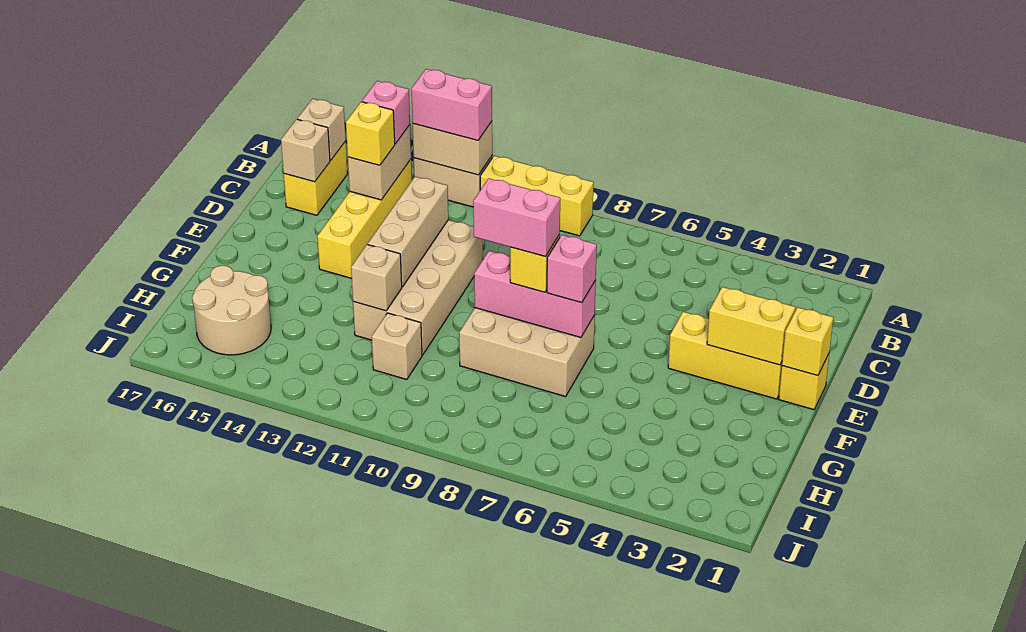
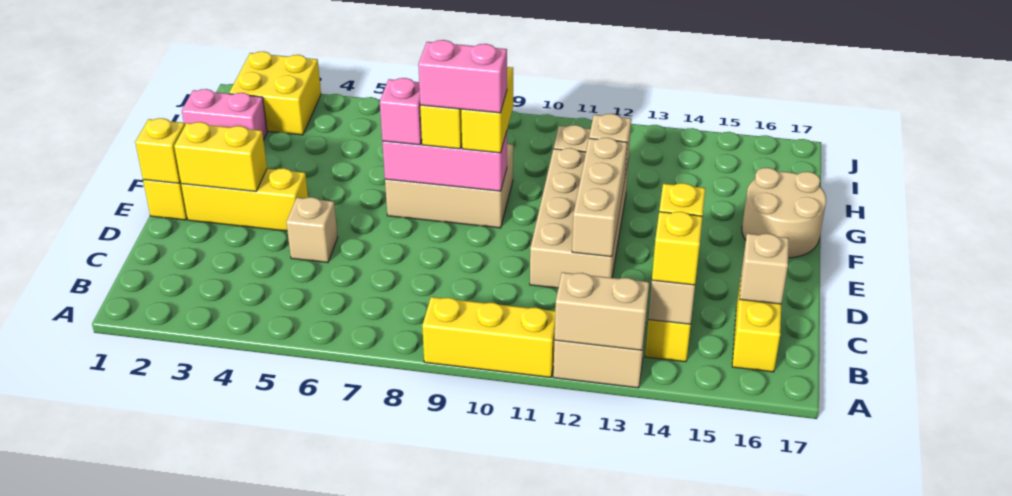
pink 1x2 brick [411,69,492,140] -> pink 1x2 brick moved to [182,89,267,140]
pink 1x1 brick [362,81,410,144] -> yellow 1x1 brick [652,212,703,285]
tan 1x1 brick [297,99,346,160] -> tan 1x1 brick moved to [286,197,338,263]
none -> yellow 1x2 brick [461,67,513,153]
tan 2x2 round brick [192,266,271,355] -> tan 2x2 round brick moved to [742,168,826,258]
none -> yellow 2x2 brick [229,51,321,135]

